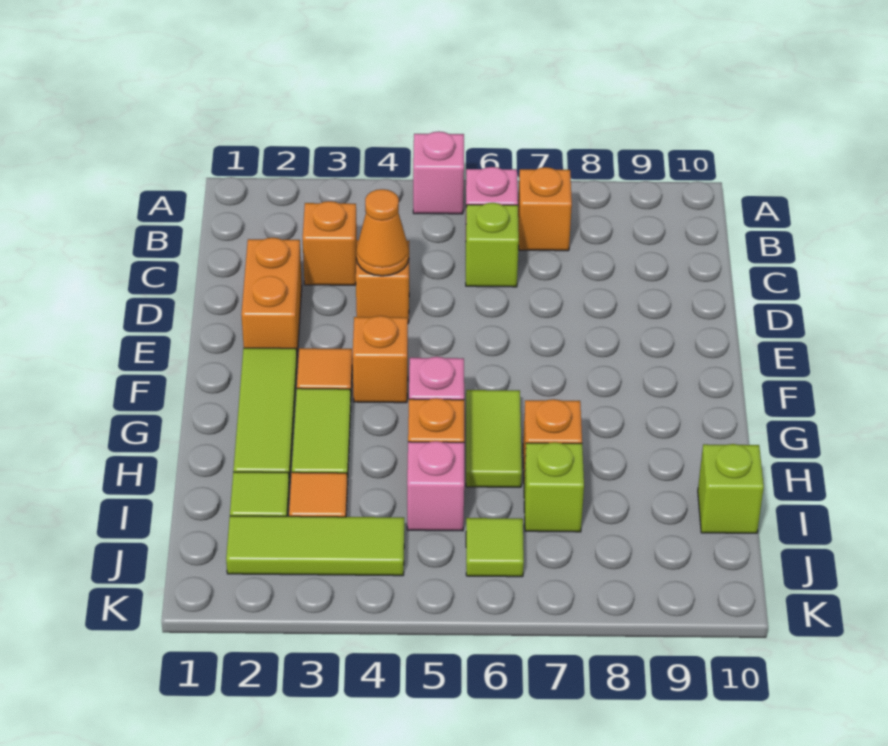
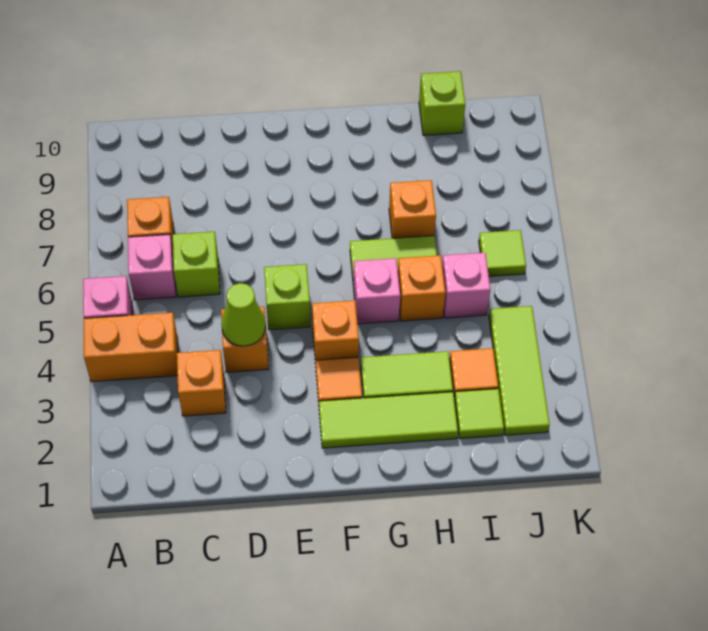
orange 1x2 brick [241,238,302,357] -> orange 1x2 brick moved to [84,313,178,382]
orange 1x1 cone [356,189,409,276] -> lime 1x1 cone [221,283,266,346]
lime 1x1 brick [524,442,584,532] -> lime 1x1 brick moved to [264,264,310,330]

